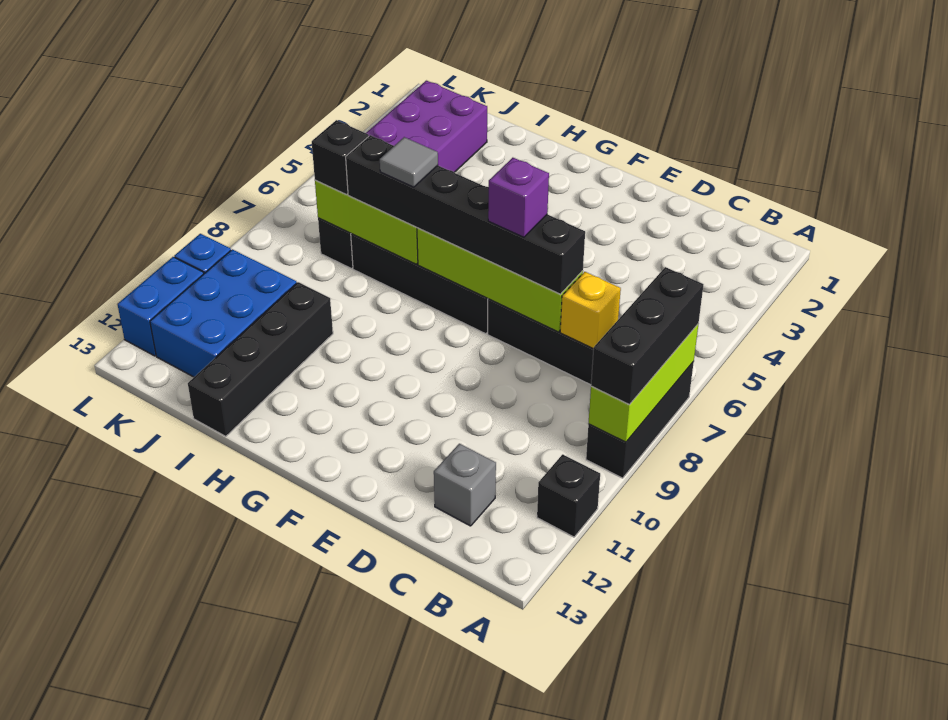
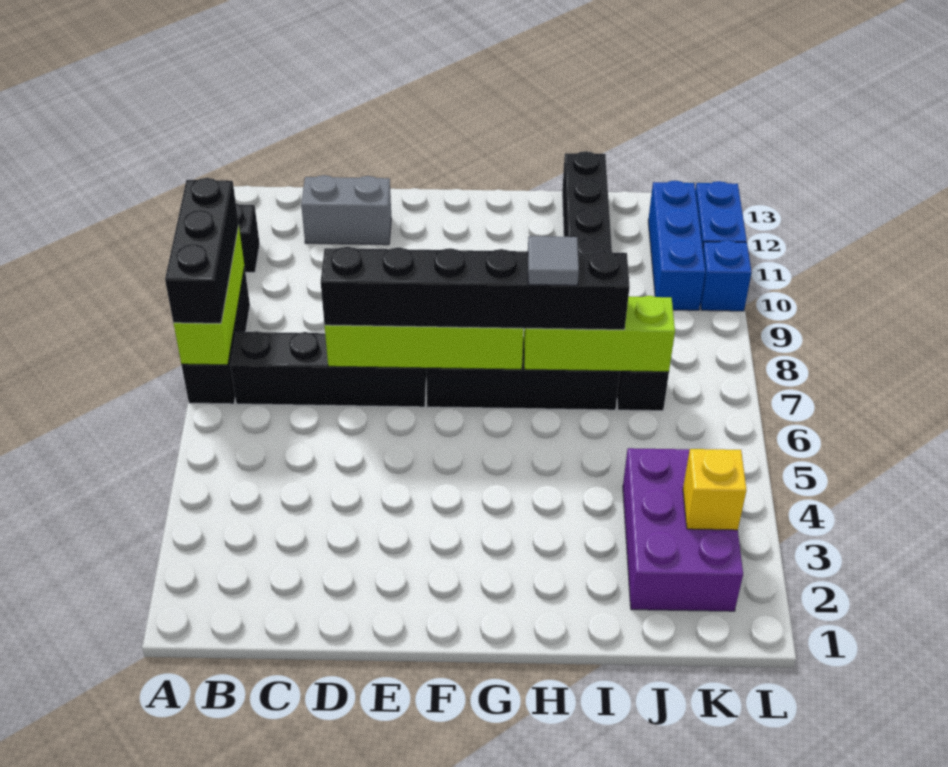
yellow 1x1 brick [560,272,621,349] -> yellow 1x1 brick moved to [683,449,747,530]
grey 1x1 brick [434,444,496,526] -> grey 1x2 brick [301,175,391,245]
purple 1x1 brick [488,158,549,237] -> none
black 1x1 brick [312,120,369,195] -> none
blue 2x3 brick [150,249,297,377] -> blue 1x3 brick [648,181,705,310]

